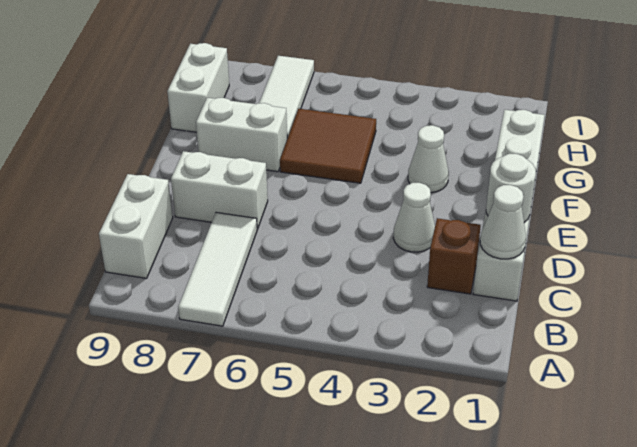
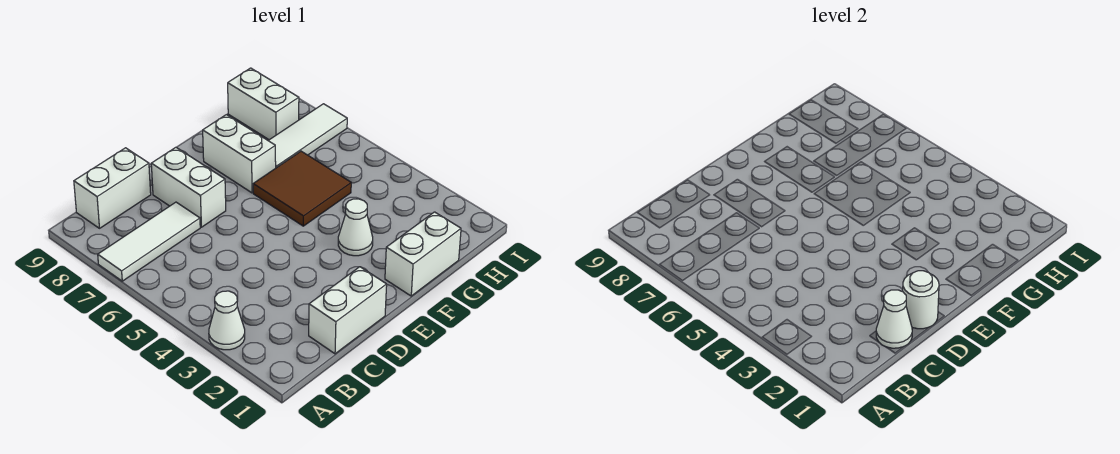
brown 1x1 brick [427,218,481,294] -> none
white 1x1 cone [393,183,435,252] -> white 1x1 cone moved to [209,291,245,350]
white 1x2 brick [167,43,229,132] -> white 1x2 brick turned to [228,68,299,140]

